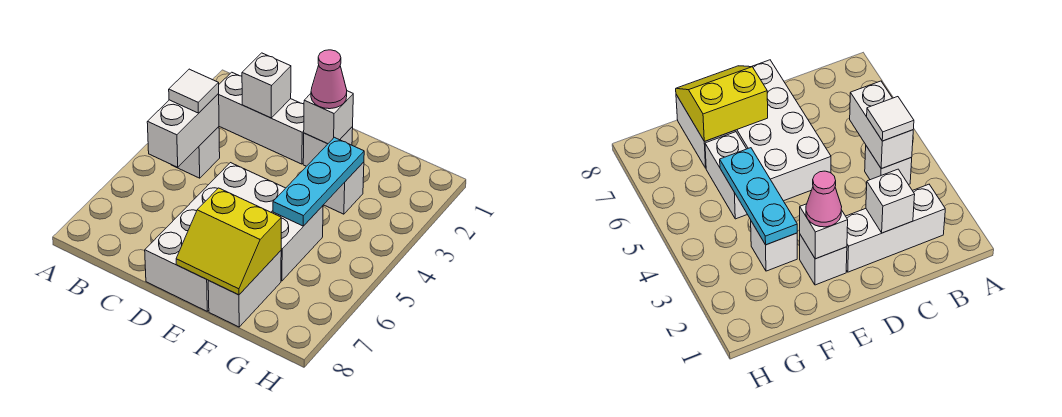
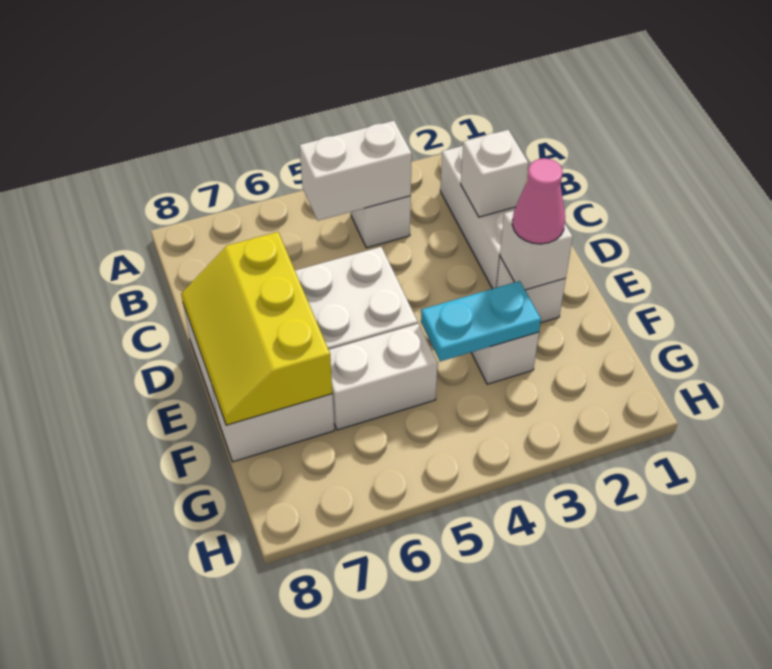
white 1x1 tile [169,69,219,113] -> none
yellow 2x2 slope [176,188,281,295] -> yellow 2x3 slope [181,232,332,425]
cyan 1x3 plate [273,137,364,226] -> cyan 1x2 plate [421,281,541,361]

